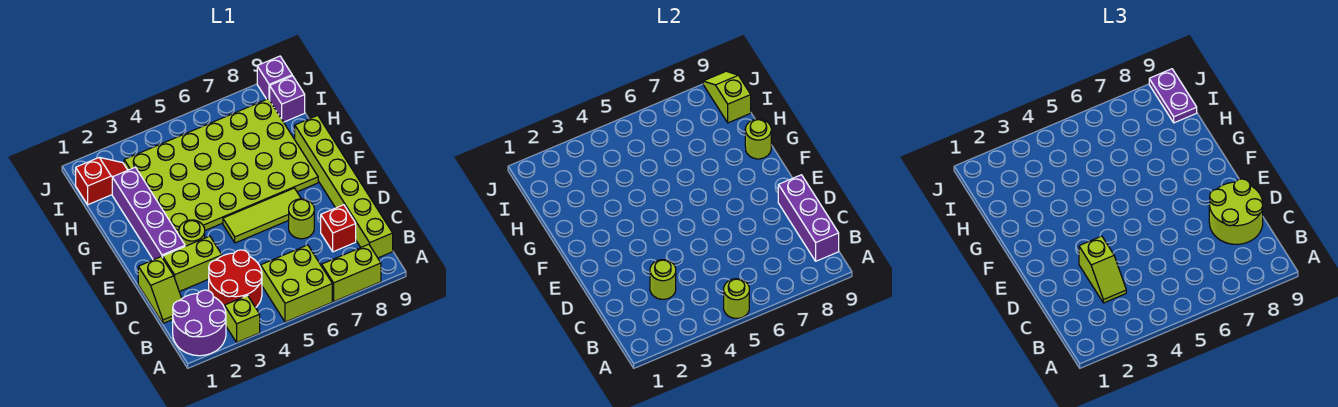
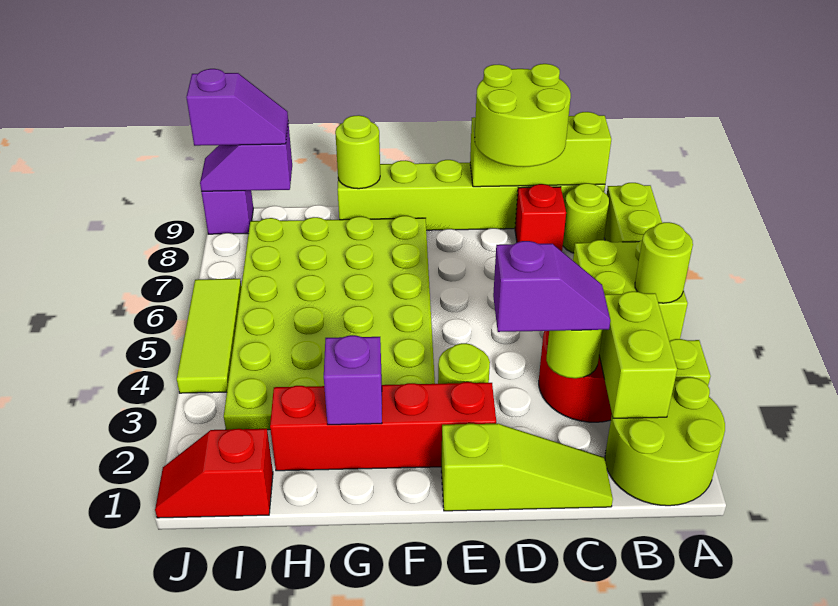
purple 2x2 round brick [173,290,226,356] -> lime 2x2 round brick [605,377,725,506]
purple 1x3 brick [778,175,839,261] -> lime 1x3 brick [470,112,611,187]
lime 1x2 slope [138,257,182,323] -> lime 1x3 slope [441,424,613,511]
lime 1x2 slope [1079,236,1126,303] -> purple 1x2 slope [493,241,610,332]
lime 1x2 brick [163,236,222,292] -> lime 1x2 brick moved to [599,291,677,418]
lime 1x1 round brick [289,199,314,239] -> lime 1x1 round brick moved to [563,183,609,253]
purple 1x4 brick [112,167,185,260] -> red 1x4 brick [270,382,496,471]
lime 1x3 tile [223,188,301,243] -> lime 1x3 tile moved to [177,279,241,393]
red 1x2 slope [76,157,128,205] -> red 1x2 slope turned to [155,429,273,518]
purple 1x1 brick [270,76,305,122] -> purple 1x1 brick moved to [324,335,382,425]
lime 1x2 slope [703,71,751,123] -> purple 1x2 slope [200,123,292,191]
purple 1x2 plate [1149,69,1197,123] -> purple 1x2 slope [186,69,288,146]

